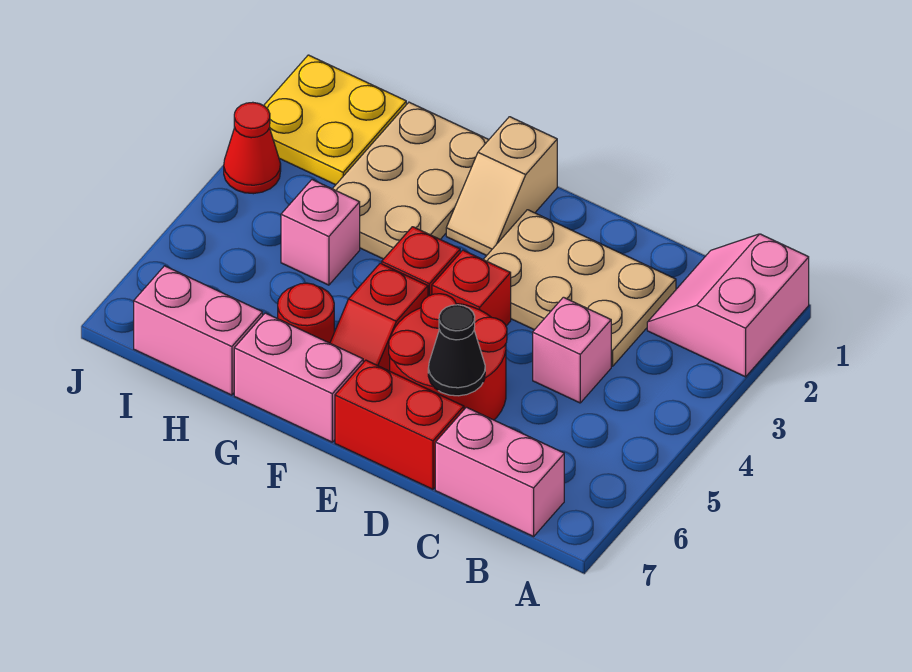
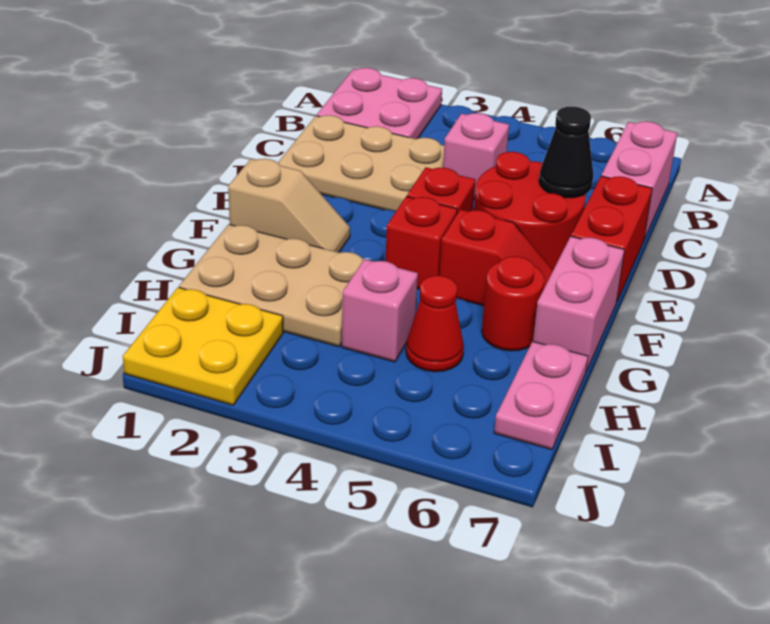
pink 2x2 slope [647,234,809,377] -> pink 2x2 plate [317,68,442,139]
tan 2x3 plate [483,210,676,366] -> tan 2x3 plate turned to [278,115,444,211]
pink 1x2 brick [134,266,263,395] -> pink 1x2 plate [494,341,588,450]
red 1x1 cone [224,102,281,194] -> red 1x1 cone moved to [406,275,464,372]

